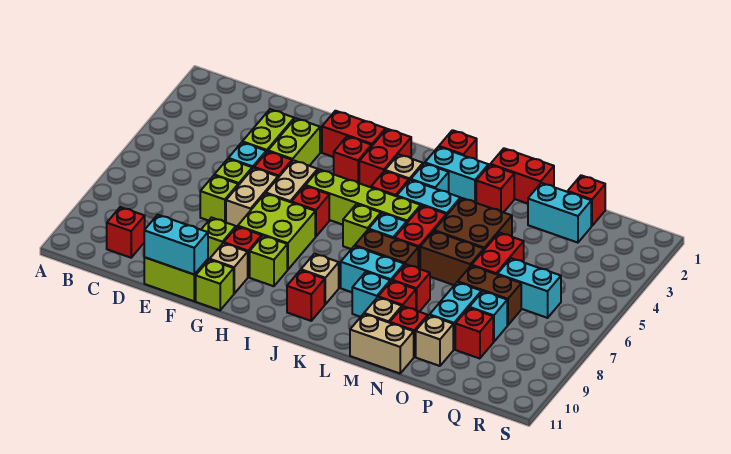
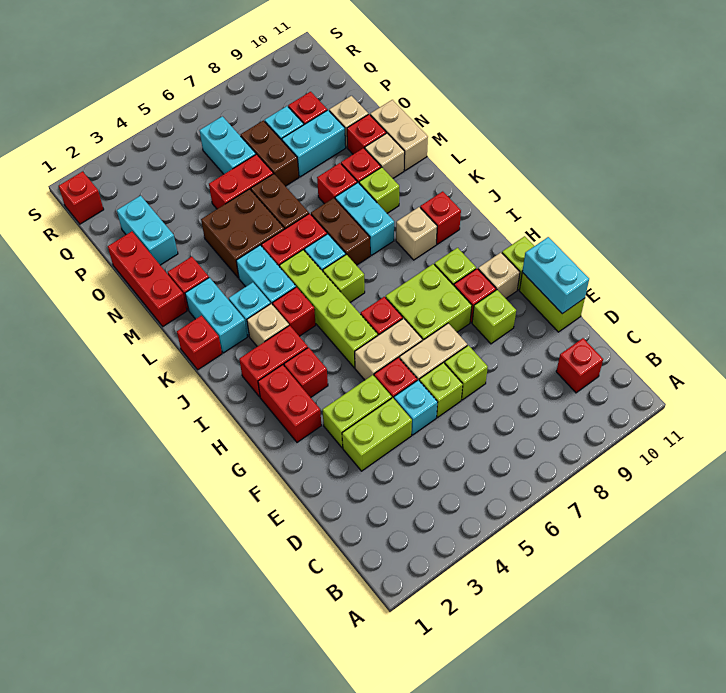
cyan 1x1 brick [352,272,390,317] -> lime 1x1 brick [359,167,399,213]
red 1x2 brick [490,148,554,204] -> red 1x3 brick [108,232,187,326]
red 1x1 brick [568,175,605,226] -> red 1x1 brick moved to [59,172,104,224]

